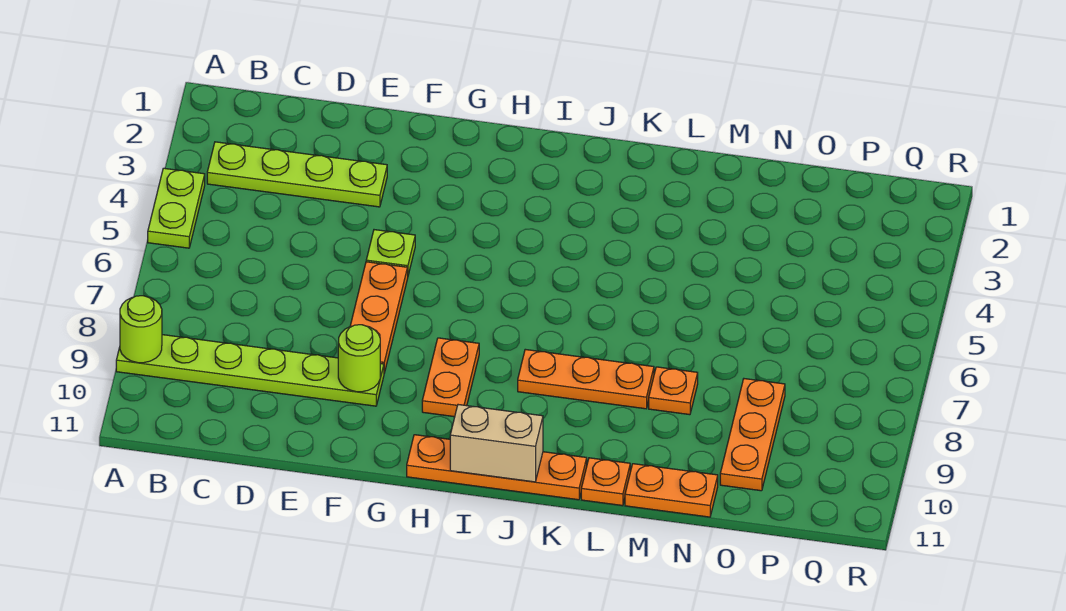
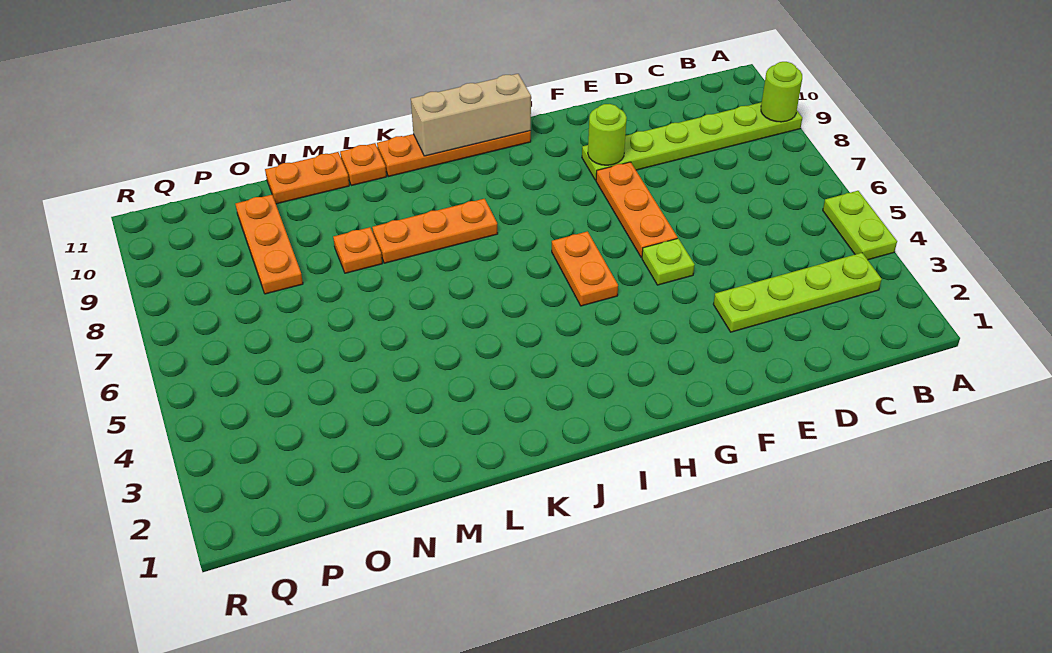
orange 1x2 plate [422,338,479,417] -> orange 1x2 plate moved to [552,231,618,306]
tan 1x2 brick [450,405,543,482] -> tan 1x3 brick [411,74,531,156]

